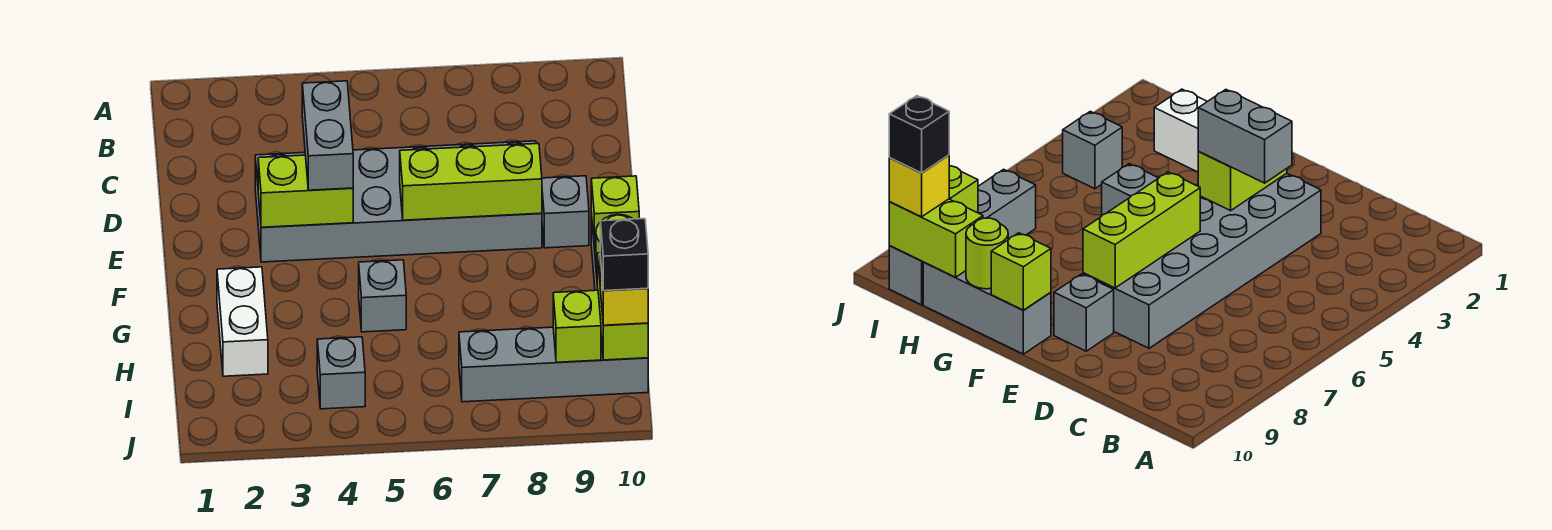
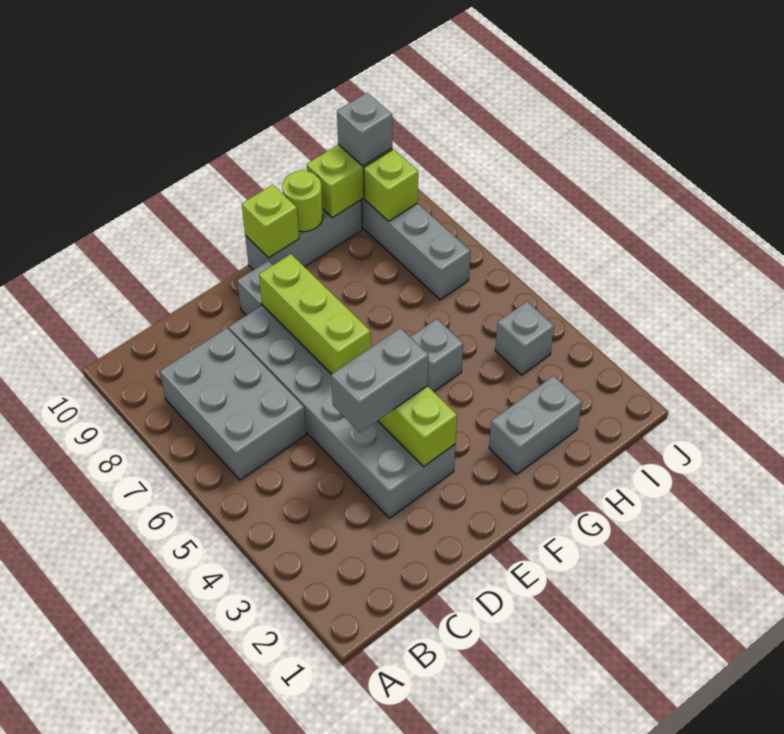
none -> grey 2x3 brick [160,328,306,480]
white 1x2 brick [217,267,268,376] -> grey 1x2 brick [489,376,582,475]
yellow 1x1 brick [600,256,648,325] -> grey 1x1 brick [337,93,392,166]
black 1x1 brick [600,219,648,291] -> none

